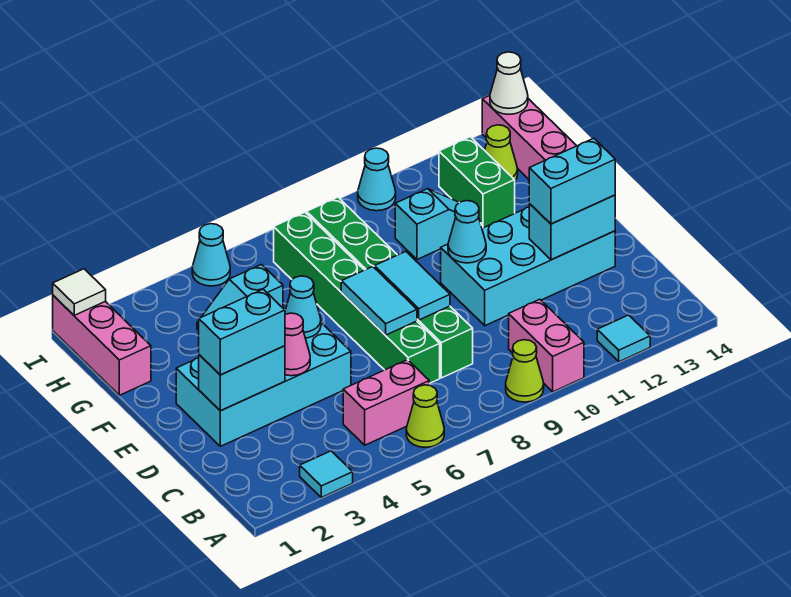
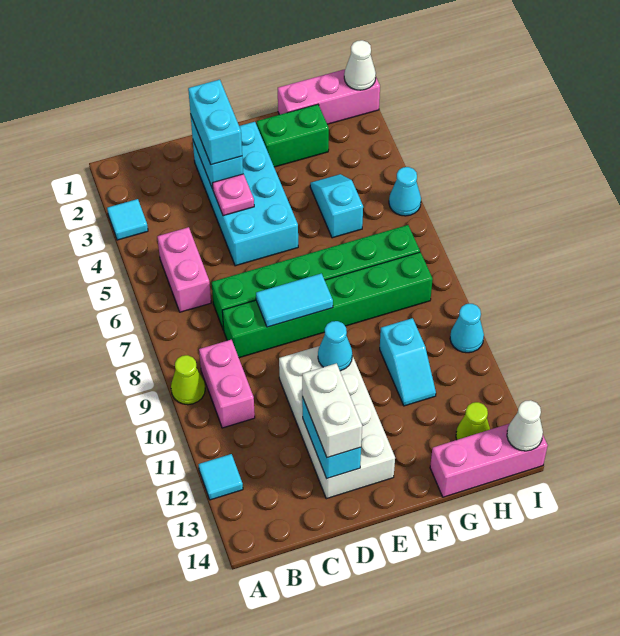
lime 1x1 cone [406,385,444,447] -> none
pink 1x2 brick [509,299,584,392] -> pink 1x2 brick turned to [199,340,255,428]
pink 1x1 cone [285,313,310,376] -> pink 1x1 plate [213,174,254,216]
cyan 1x2 tile [341,267,417,335] -> none
cyan 2x4 brick [441,207,615,326] -> white 2x4 brick [279,346,395,499]
cyan 1x2 brick [529,138,615,224] -> white 1x2 brick [302,363,362,458]
cyan 1x1 cone [285,276,321,338] -> none
green 1x2 brick [439,137,515,228] -> green 1x2 brick moved to [257,104,329,167]
white 1x1 tile [53,269,106,315] -> white 1x1 cone [344,40,376,90]

